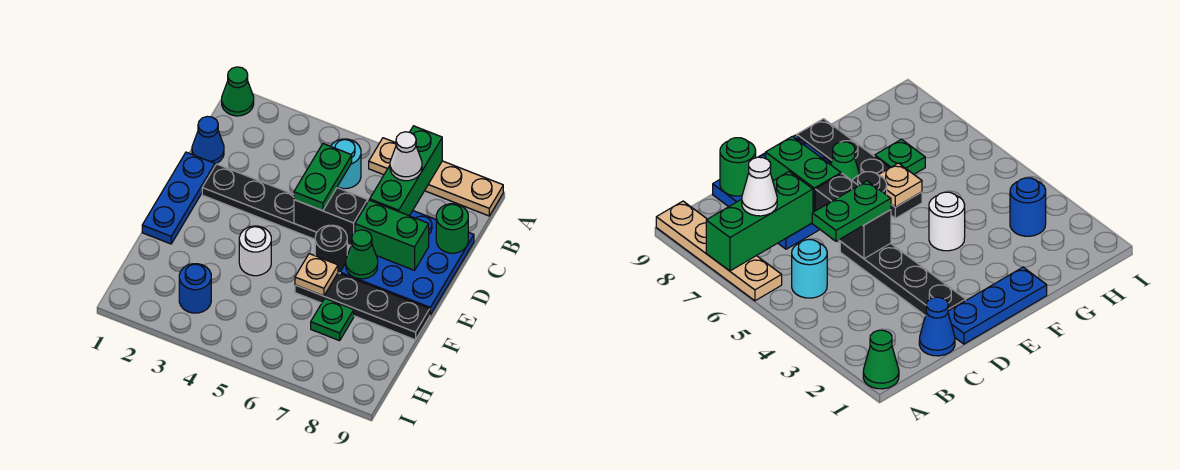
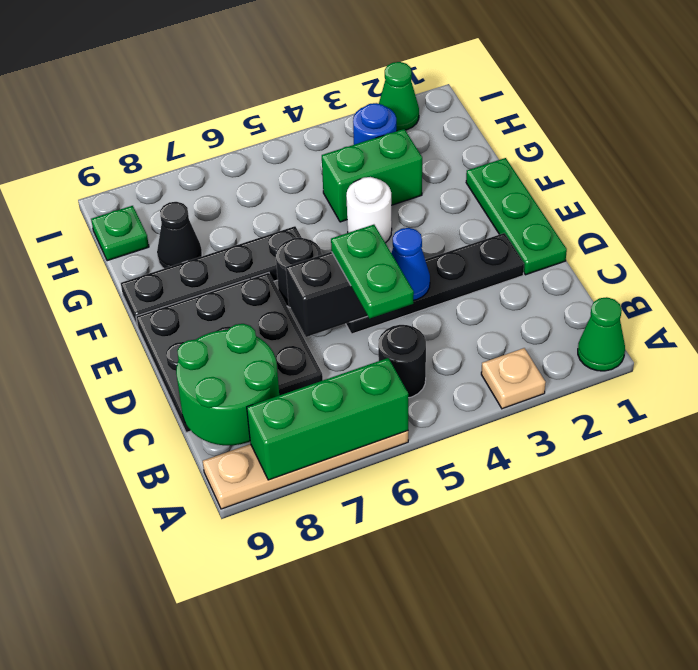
green 1x3 brick [370,126,442,216] -> green 1x3 brick turned to [247,358,408,480]
cyan 1x1 round brick [331,139,361,189] -> black 1x1 round brick [378,325,426,398]
white 1x1 cone [390,132,422,181] -> none
blue 1x1 cone [192,116,224,164] -> blue 1x1 cone moved to [391,228,430,300]
blue 3x3 plate [340,211,474,315] -> black 3x3 plate [136,273,323,433]
green 1x1 round brick [436,204,468,253] -> green 2x2 round brick [176,324,279,445]
blue 1x3 plate [142,152,215,244] -> green 1x3 plate [466,158,567,275]
green 1x2 brick [355,200,429,270] -> green 1x2 brick moved to [322,129,422,222]
green 1x1 cone [346,230,378,279] -> green 1x1 cone moved to [379,62,419,131]
tan 1x1 plate [295,254,338,296] -> tan 1x1 plate moved to [481,348,546,409]
green 1x1 plate [311,298,354,341] -> green 1x1 plate moved to [91,206,149,261]
none -> black 1x1 cone [157,202,202,268]

